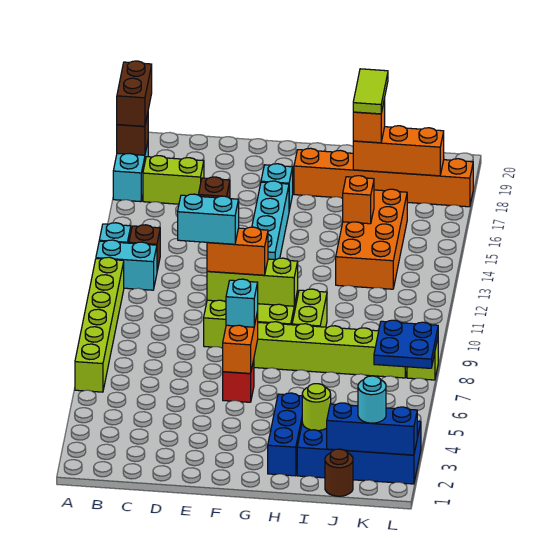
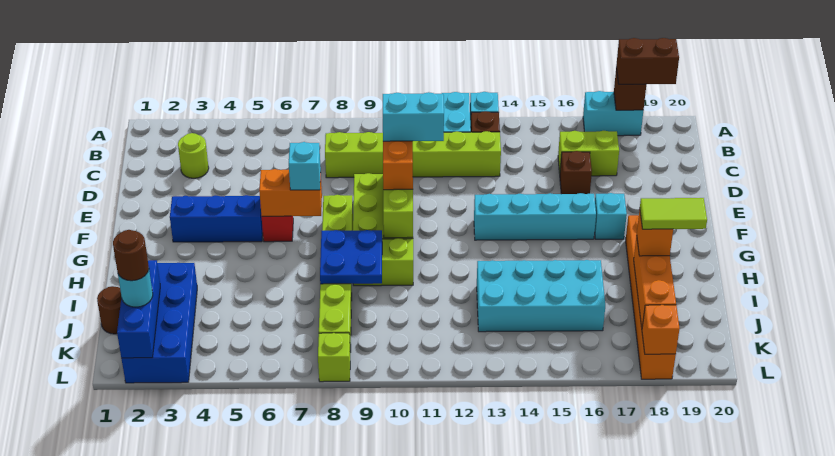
lime 1x6 brick [75,257,124,392] -> lime 1x6 brick moved to [325,131,501,178]
lime 1x2 brick [143,156,204,204] -> lime 1x2 brick turned to [558,131,619,176]
cyan 1x2 brick [178,194,239,244] -> cyan 1x2 brick turned to [383,92,444,141]
blue 1x3 brick [268,393,302,476] -> blue 1x3 brick moved to [170,195,263,242]
lime 1x1 round brick [302,384,331,431] -> lime 1x1 round brick moved to [178,133,209,178]
orange 2x4 brick [336,189,407,289] -> cyan 2x4 brick [477,260,605,332]
orange 1x1 brick [343,176,374,224] -> orange 1x1 brick moved to [642,305,680,354]
none -> brown 1x1 round brick [113,230,149,281]
blue 2x2 plate [374,320,438,368] -> blue 2x2 plate moved to [320,230,382,284]

